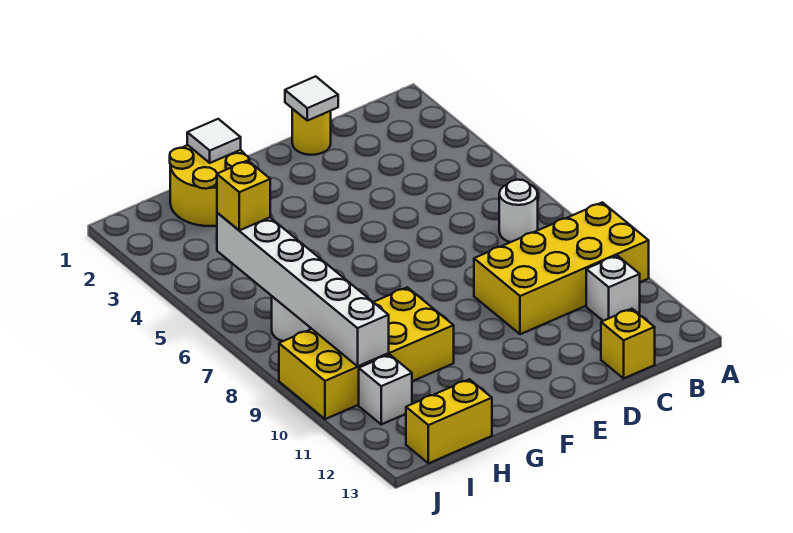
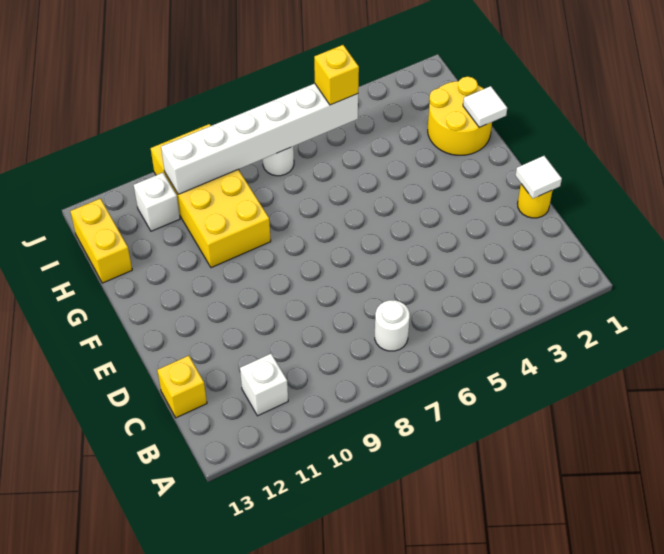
yellow 2x4 brick [474,202,649,334] -> none

